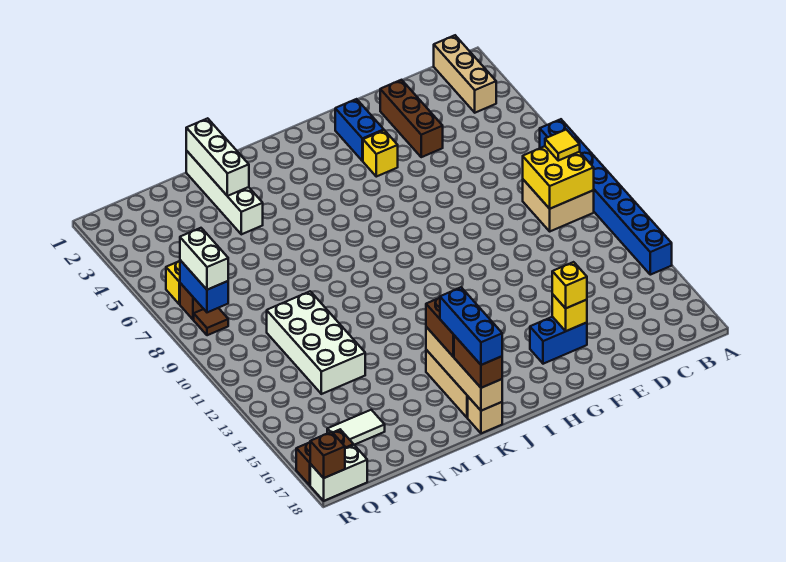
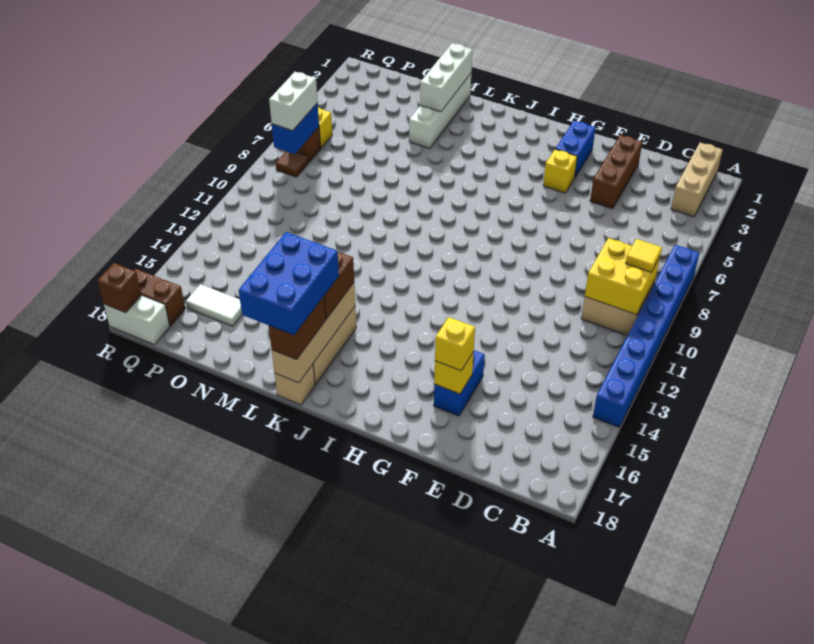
blue 1x2 brick [530,317,587,364] -> blue 1x2 brick turned to [434,350,485,416]
blue 1x3 brick [440,287,502,365] -> blue 2x3 brick [239,232,339,335]
white 2x4 brick [267,291,365,394] -> none

